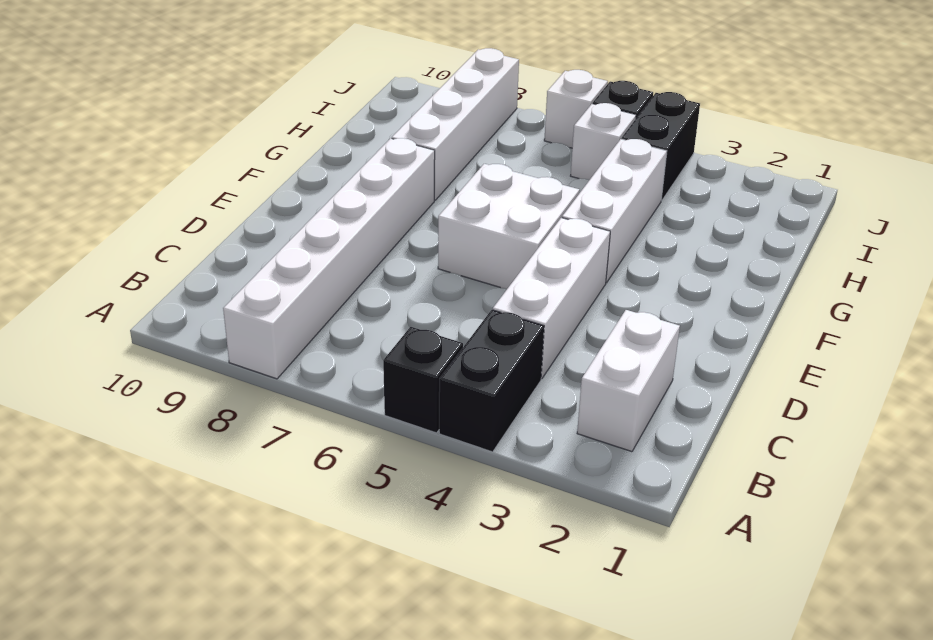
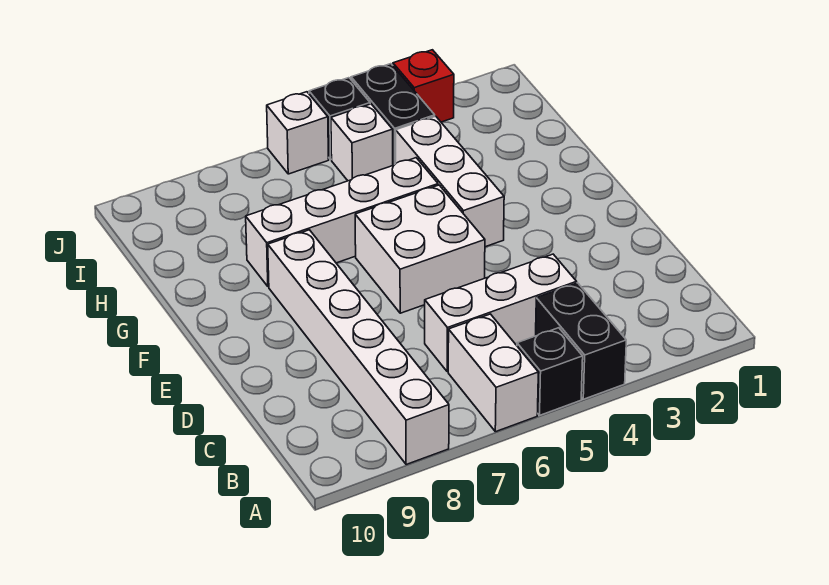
white 1x2 brick [577,310,680,452] -> white 1x2 brick moved to [448,314,538,432]
white 1x3 brick [493,218,610,379] -> white 1x3 brick turned to [425,254,577,372]
white 1x4 brick [392,48,519,200] -> white 1x4 brick turned to [246,158,438,287]
none -> red 1x1 brick [393,50,454,122]

